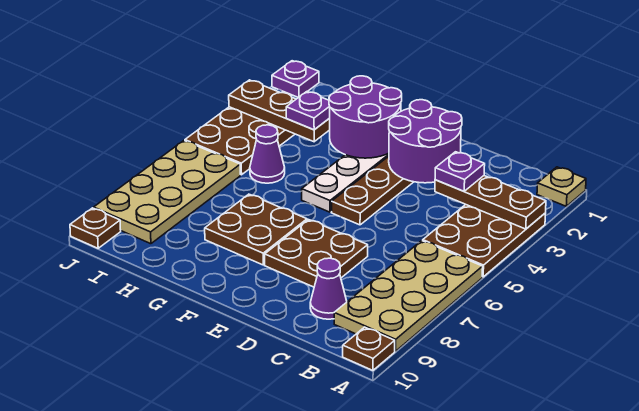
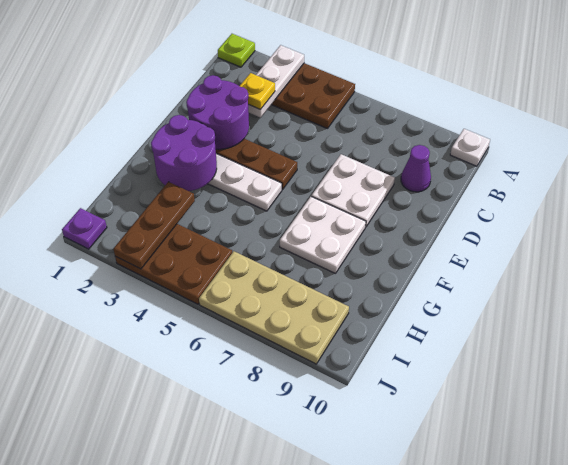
tan 1x1 plate [537,167,586,206] -> lime 1x1 plate [218,34,255,67]
brown 1x3 plate [435,176,546,229] -> white 1x3 plate [248,45,304,118]
tan 2x4 plate [334,241,483,351] -> none
brown 1x1 plate [343,327,395,370] -> white 1x1 plate [450,129,490,166]
purple 1x1 plate [435,152,485,191] -> yellow 1x1 plate [240,73,275,110]
brown 2x2 plate [265,220,368,287] -> white 2x2 plate [312,154,395,227]
brown 2x2 plate [205,194,307,265] -> white 2x2 plate [280,196,366,274]
purple 1x1 plate [286,91,330,130] -> none
purple 1x1 cone [250,125,285,183] -> none
brown 1x1 plate [70,208,121,248] -> none

